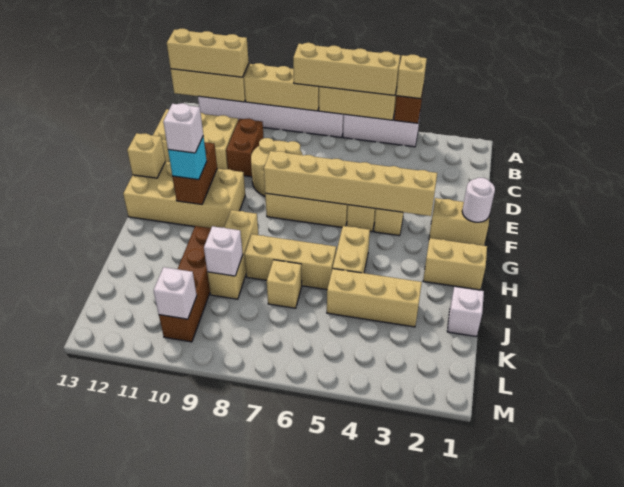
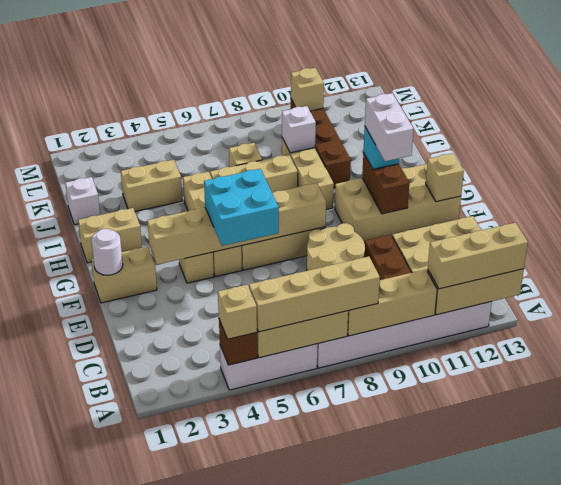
none -> cyan 2x2 brick [204,169,279,246]
white 1x1 brick [163,103,203,153] -> white 1x2 brick [365,93,413,161]
tan 1x3 brick [327,269,422,327] -> tan 1x2 brick [121,160,182,211]
white 1x1 brick [154,267,197,319] -> tan 1x1 brick [291,68,324,111]

